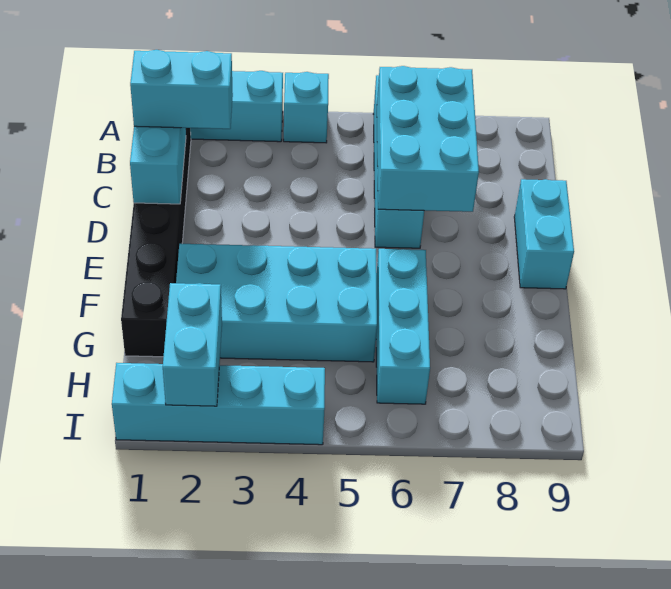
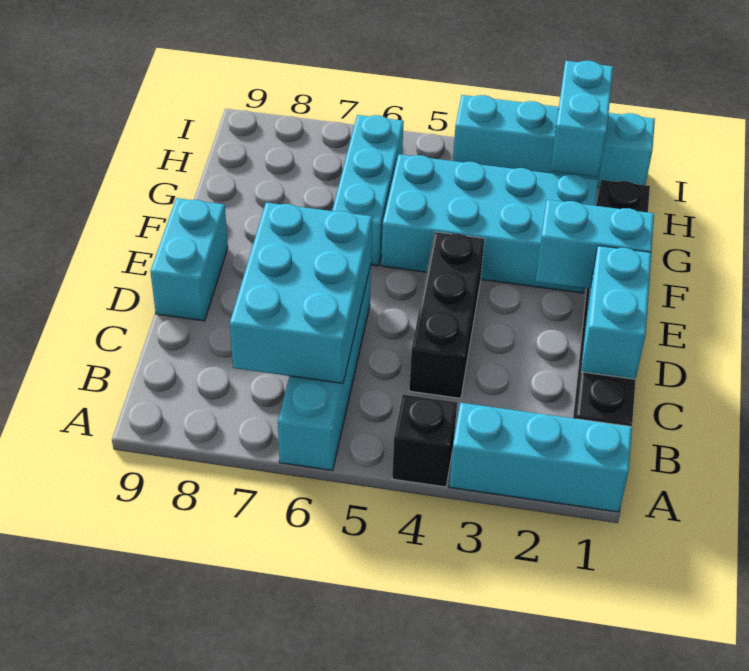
cyan 1x1 brick [284,72,329,143] -> black 1x1 brick [392,395,457,487]
cyan 1x2 brick [130,50,233,129] -> cyan 1x2 brick moved to [535,200,654,289]
none -> black 1x3 brick [409,232,485,398]

